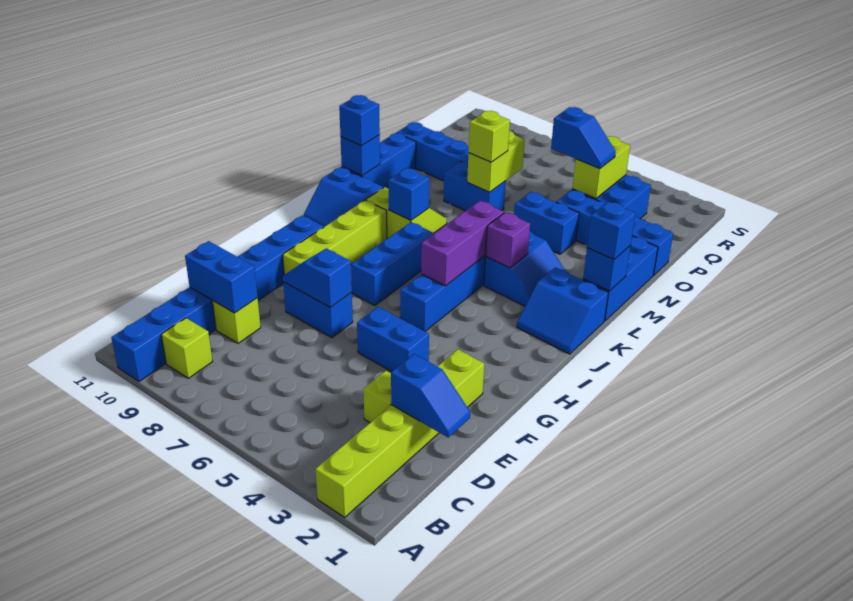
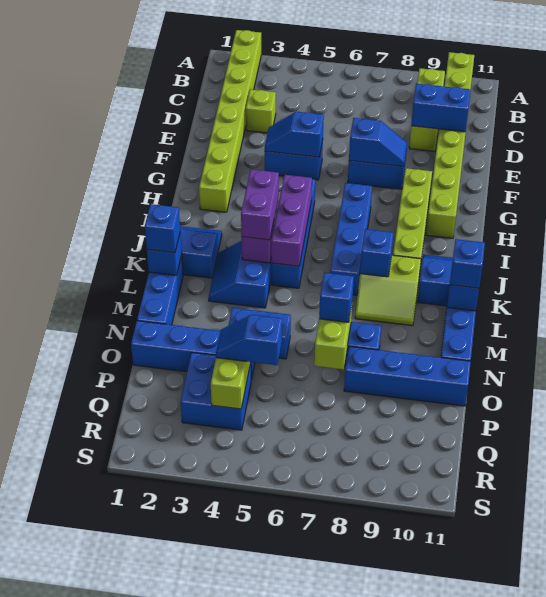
lime 1x6 brick [315,349,484,517] -> lime 1x8 brick [199,30,261,212]
blue 1x8 brick [111,215,324,381] -> lime 1x8 brick [426,52,474,238]
blue 1x2 slope [391,354,470,437] -> blue 1x2 slope moved to [265,112,324,157]
blue 1x3 brick [351,222,434,306] -> blue 1x4 brick [330,183,372,295]
none -> purple 1x2 brick [241,169,279,240]
lime 1x1 brick [469,111,510,162] -> blue 1x1 brick [319,273,354,322]

